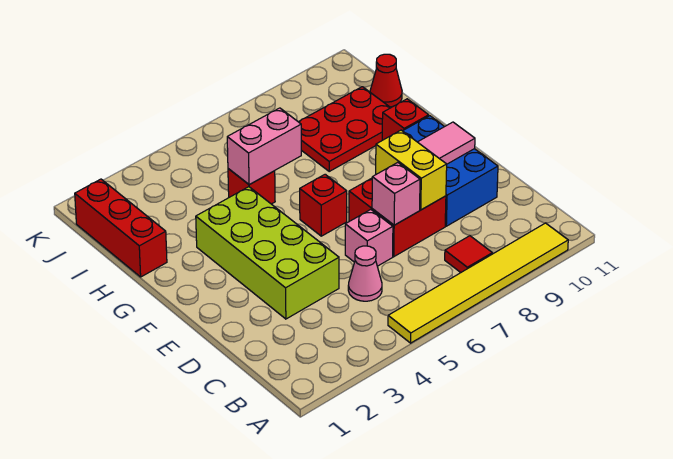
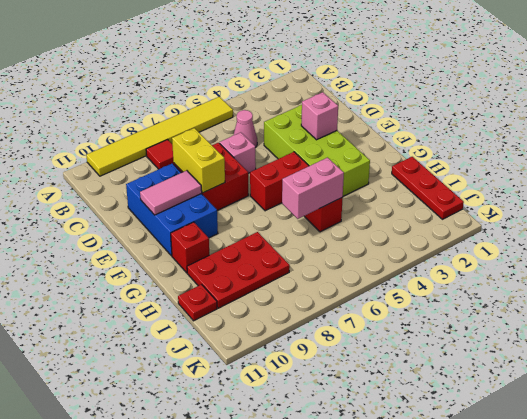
pink 1x1 brick [372,162,420,225] -> pink 1x1 brick moved to [301,92,338,140]
red 1x1 brick [300,174,347,236] -> red 1x2 brick [250,152,309,211]
red 1x3 brick [75,179,167,277] -> red 1x3 plate [392,157,464,219]
red 1x1 cone [370,54,402,107] -> red 1x1 plate [178,284,217,321]

